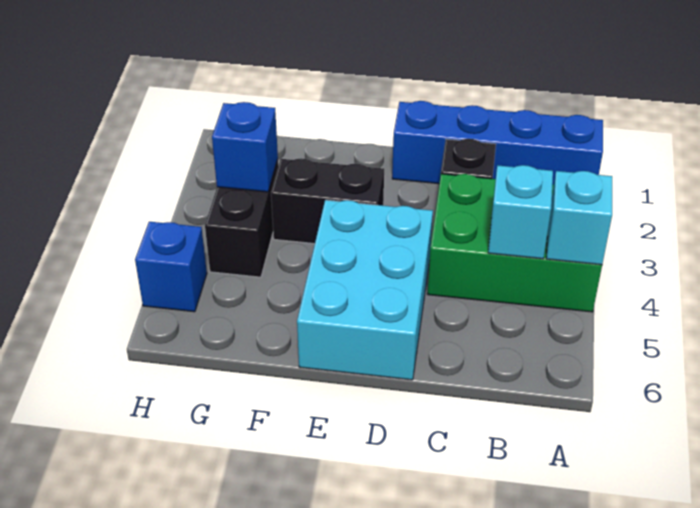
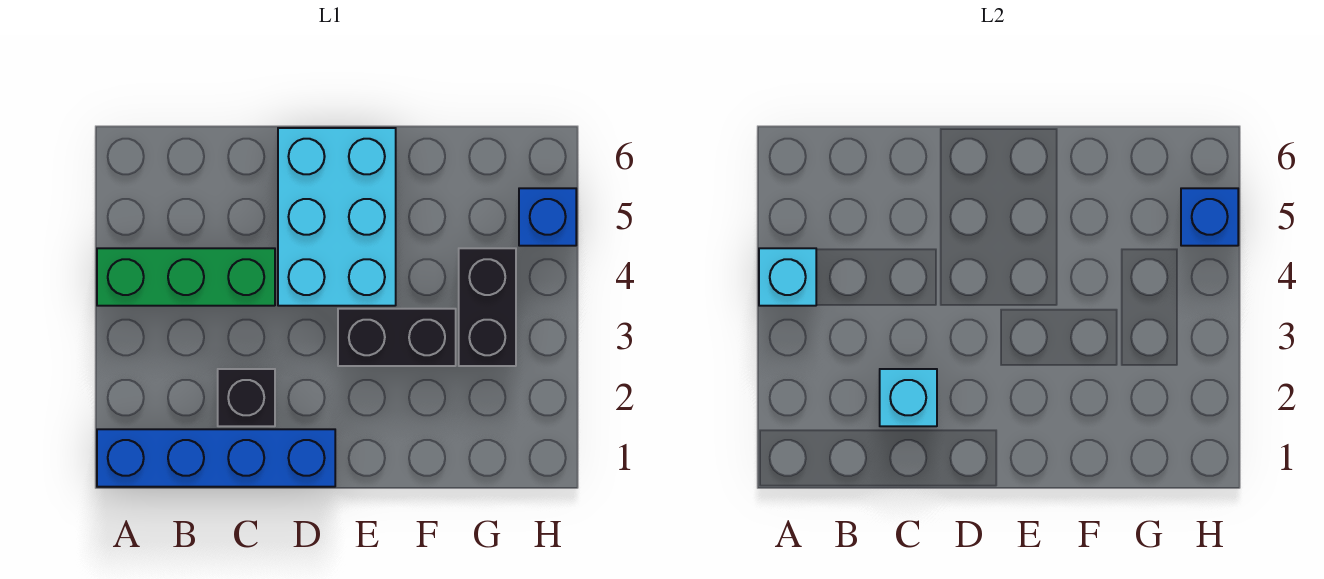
green 2x3 brick [428,174,602,312] -> green 1x3 brick [97,248,275,306]
cyan 1x1 brick [488,165,553,259] -> cyan 1x1 brick moved to [880,369,937,426]
blue 1x1 brick [212,102,278,192] -> blue 1x1 brick moved to [1181,188,1238,246]

